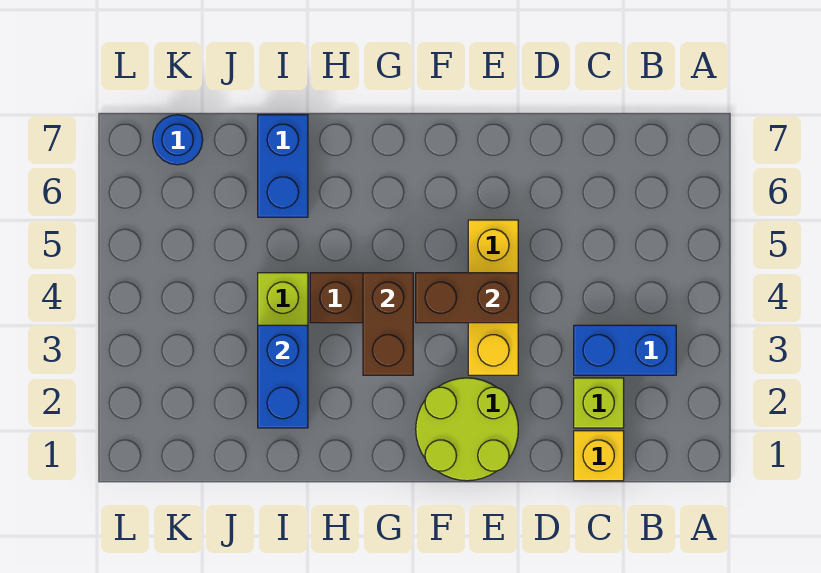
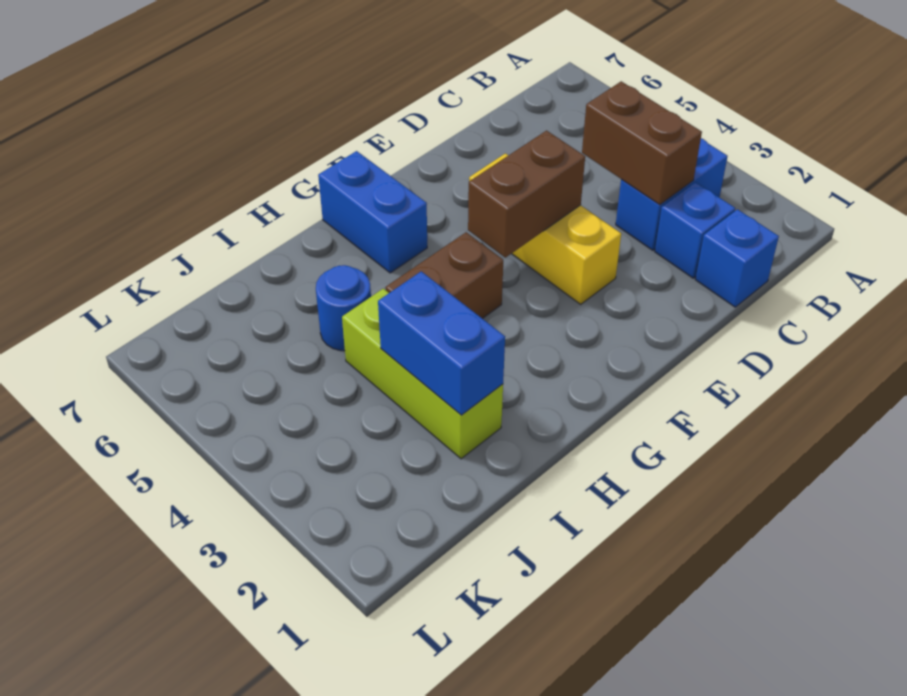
yellow 1x1 brick [574,431,624,481] -> blue 1x1 brick [695,209,779,307]
lime 1x1 brick [574,378,624,428] -> blue 1x1 brick [655,182,735,278]
lime 2x2 round brick [416,378,518,481] -> none
brown 1x2 brick [363,273,413,375] -> brown 1x2 brick moved to [582,81,702,205]
blue 1x2 brick [258,115,308,217] -> blue 1x2 brick moved to [318,151,427,273]
blue 1x1 round brick [153,115,203,165] -> blue 1x1 round brick moved to [316,265,371,351]

